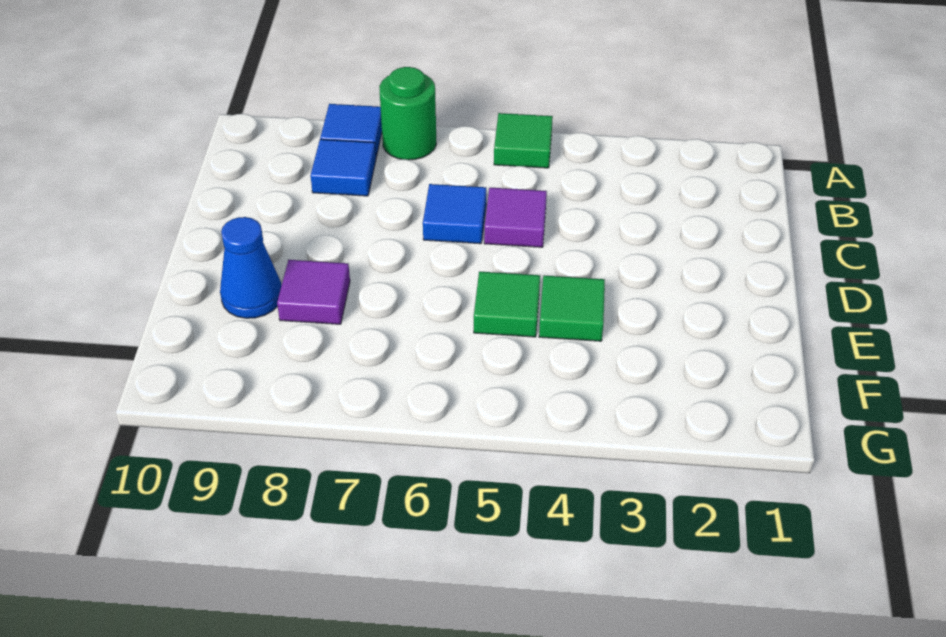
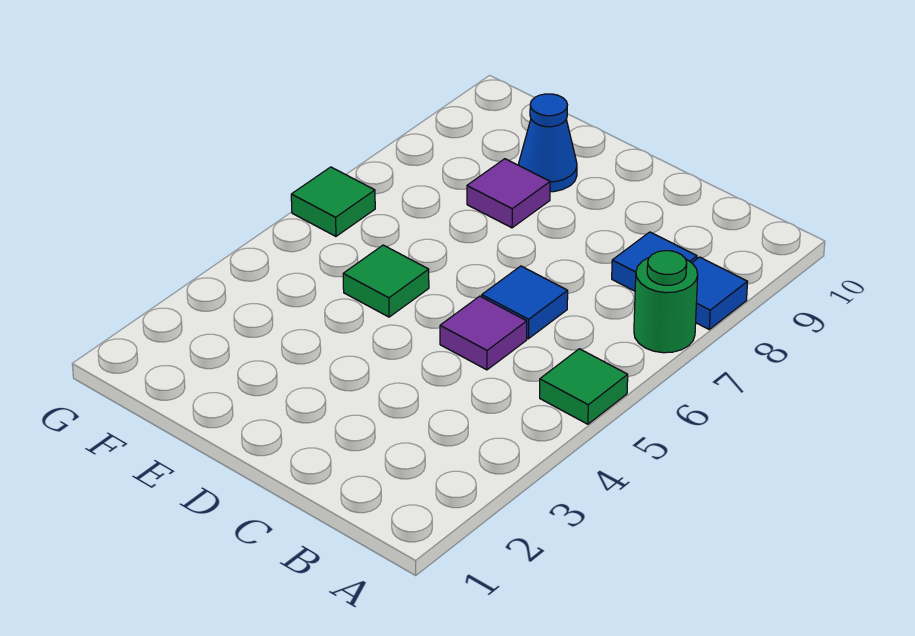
green 1x1 tile [539,276,605,341] -> green 1x1 tile moved to [291,167,375,236]

